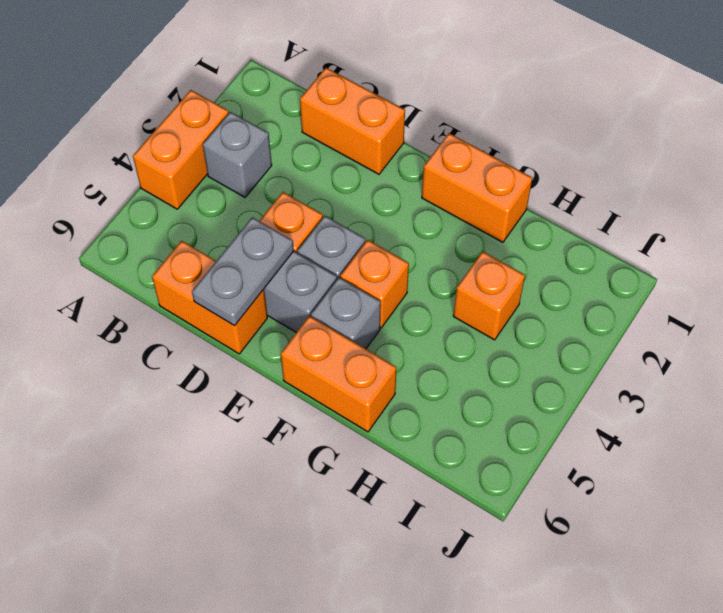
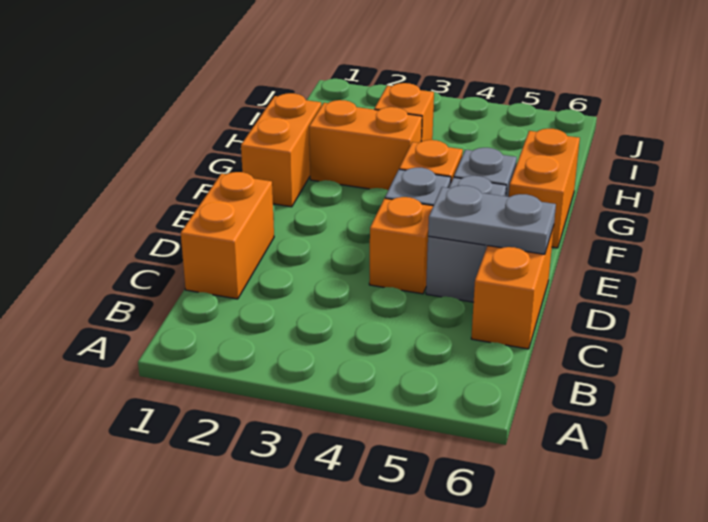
orange 1x2 brick [133,90,229,209] -> orange 1x2 brick moved to [309,100,422,190]
grey 1x1 brick [203,112,272,197] -> none

